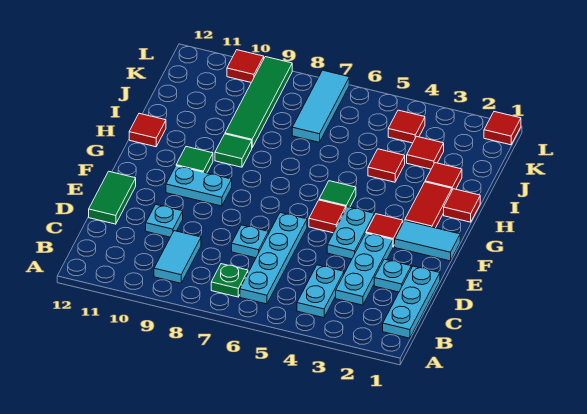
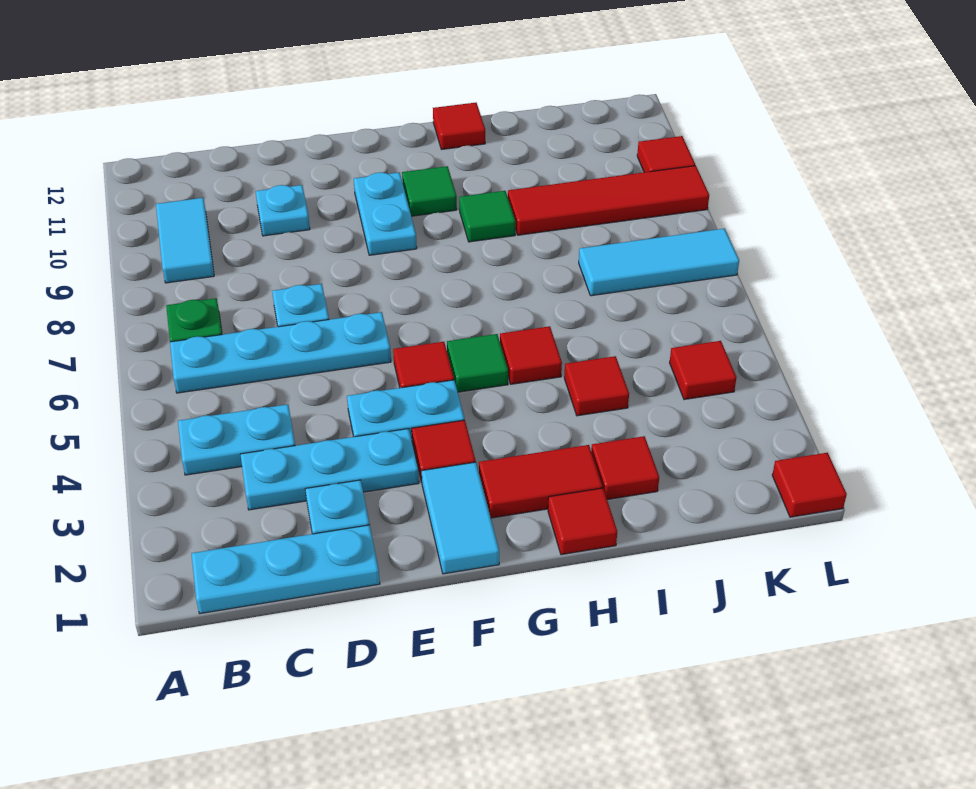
cyan 1x2 tile [154,231,201,283] -> cyan 1x2 tile turned to [156,198,214,283]
green 1x2 tile [89,171,136,224] -> none
green 1x4 tile [225,57,292,147] -> red 1x4 tile [508,166,709,235]
red 1x1 tile [407,136,444,169] -> red 1x1 tile moved to [500,326,562,384]

